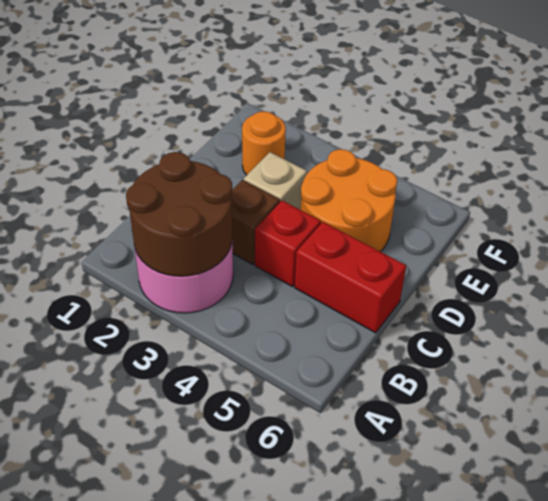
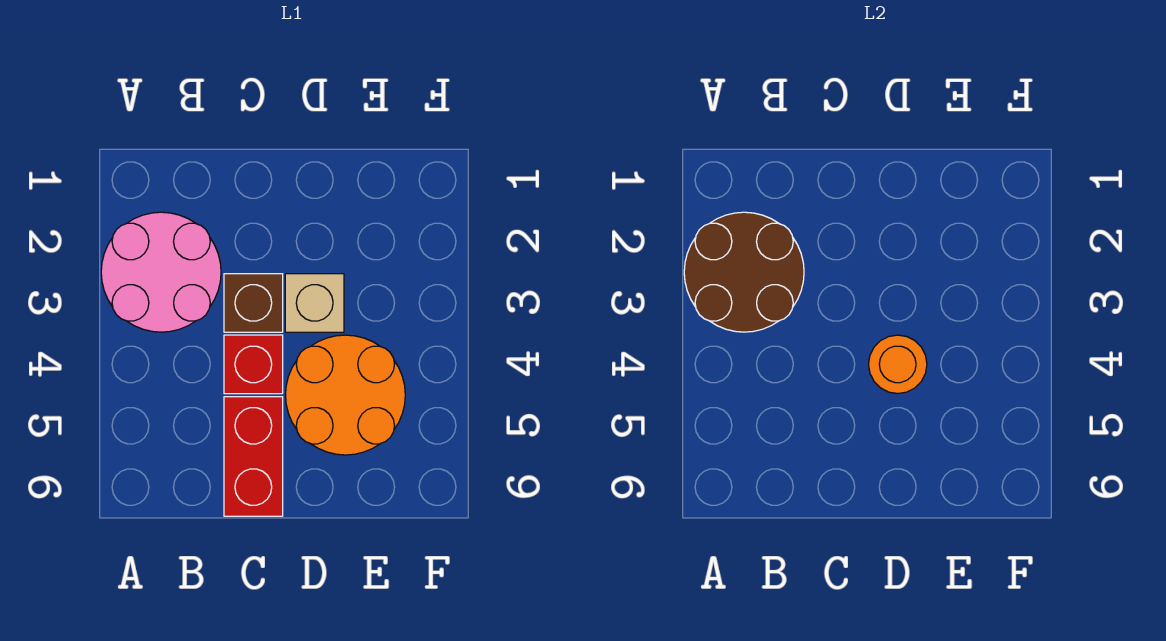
orange 1x1 round brick [242,111,286,175] -> orange 1x1 round brick moved to [869,335,927,394]

